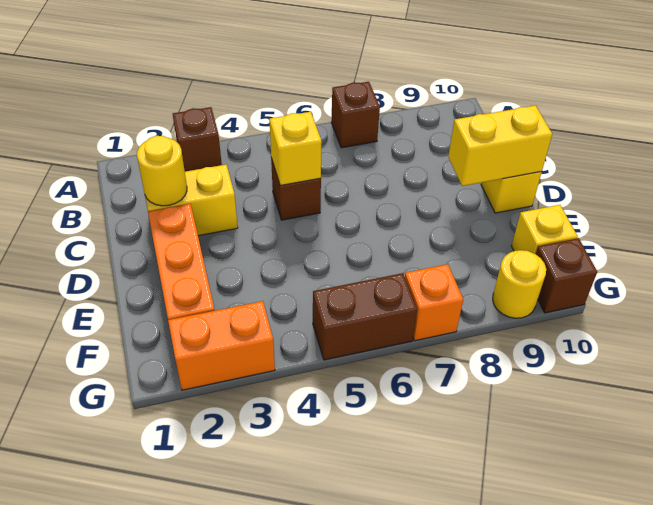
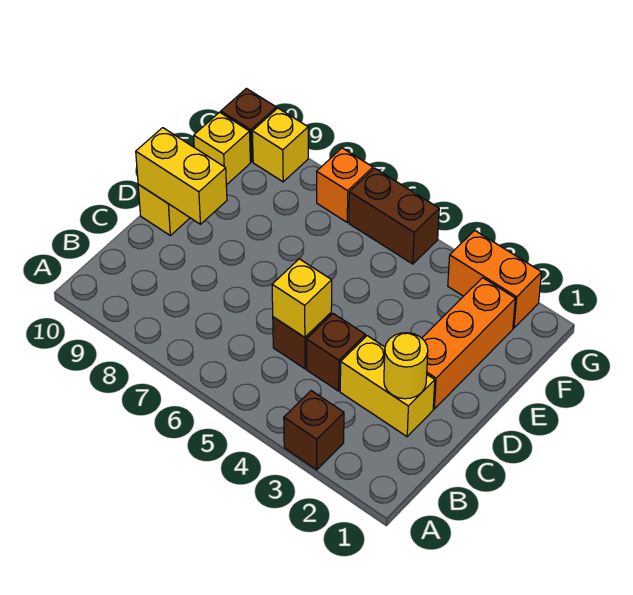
brown 1x1 brick [331,82,380,148] -> brown 1x1 brick moved to [307,314,365,391]
yellow 1x1 round brick [493,250,546,318] -> yellow 1x1 brick [252,108,308,182]

